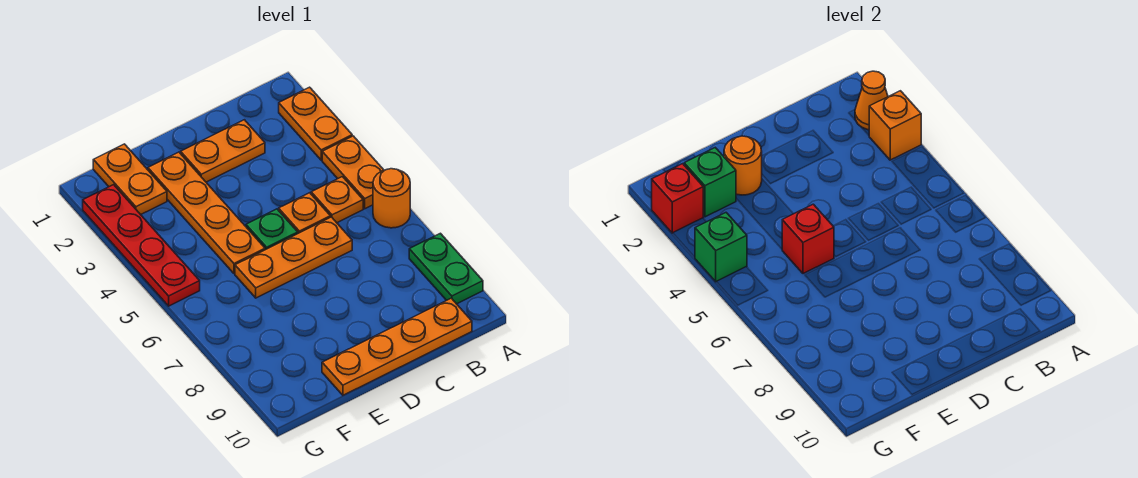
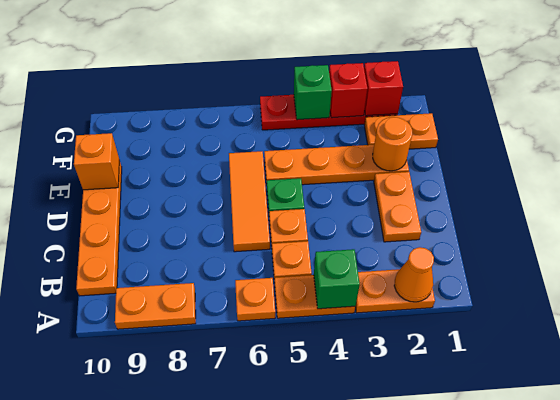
orange 1x1 brick [869,91,921,160] -> orange 1x1 brick moved to [74,133,119,190]
orange 1x1 round brick [373,169,410,228] -> orange 1x1 plate [235,278,275,321]
green 1x2 plate [409,233,483,304] -> orange 1x2 plate [115,283,196,329]
orange 1x3 plate [235,217,352,298] -> orange 1x3 tile [229,151,270,252]
red 1x1 brick [782,204,834,274] -> red 1x1 brick moved to [329,63,367,118]
green 1x1 brick [684,148,736,217] -> green 1x1 brick moved to [314,249,360,309]

